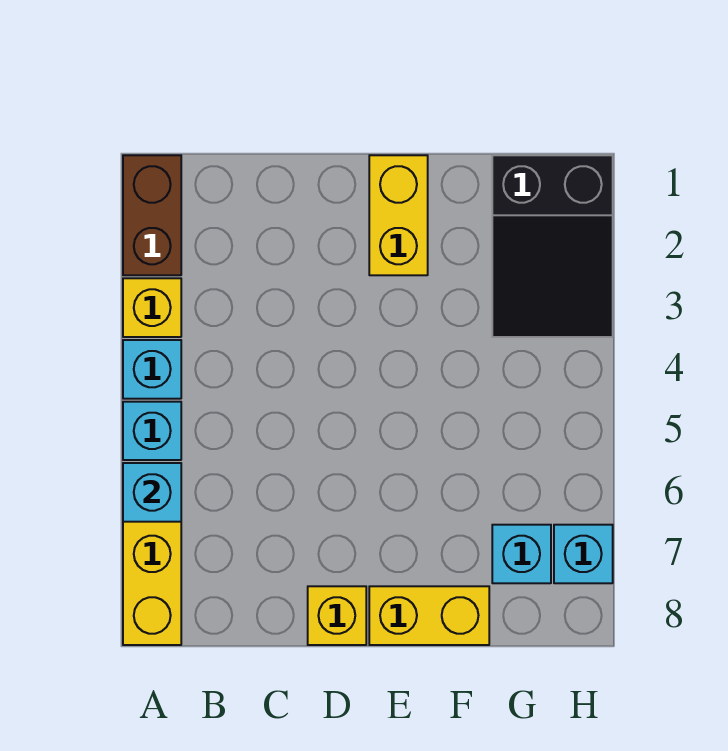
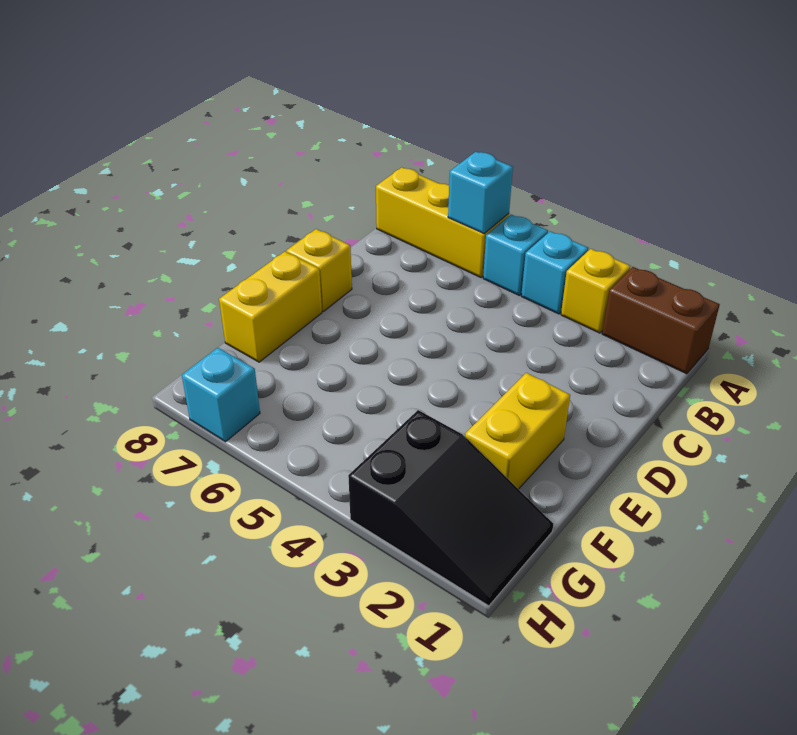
yellow 1x2 brick [369,155,428,275] -> yellow 1x2 brick turned to [465,373,570,489]
black 2x3 slope [492,155,613,337] -> black 2x3 slope turned to [348,410,553,606]
cyan 1x1 brick [492,525,551,583] -> none

